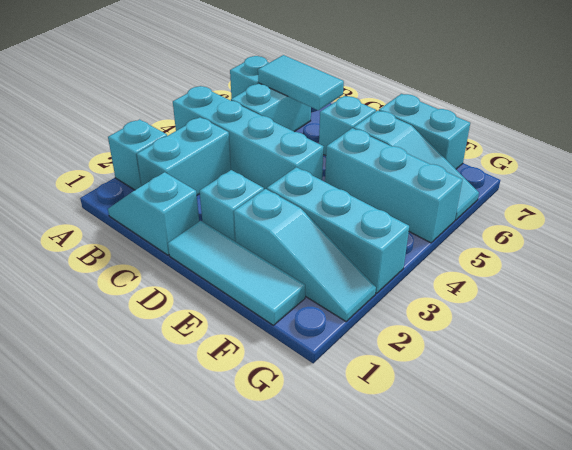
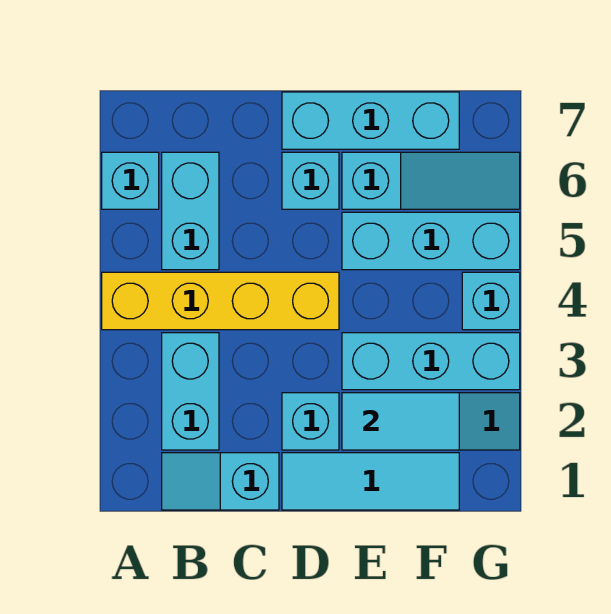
cyan 1x1 brick [108,119,167,190] -> cyan 1x1 brick moved to [462,272,520,330]
cyan 1x4 brick [173,86,324,189] -> yellow 1x4 brick [102,272,339,330]
cyan 1x2 tile [258,55,344,110] -> cyan 1x2 tile moved to [342,393,459,450]
cyan 1x2 brick [379,94,470,169] -> cyan 1x3 brick [282,92,459,149]

